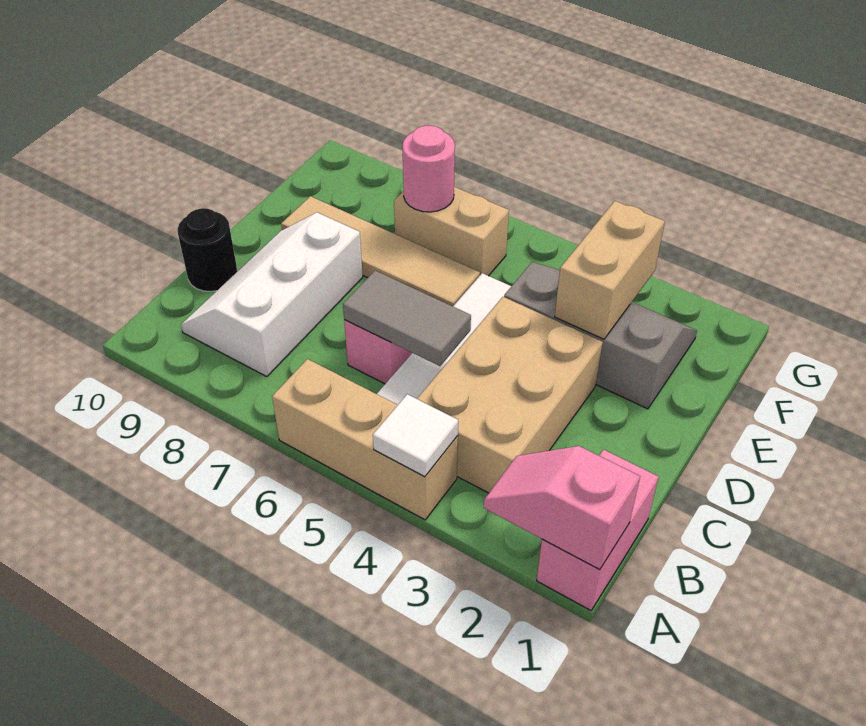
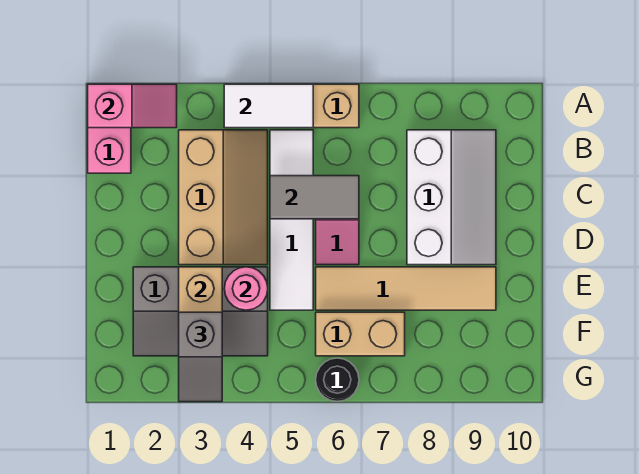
white 1x1 tile [373,394,458,477] -> white 1x2 tile [224,84,313,128]
tan 2x3 brick [417,297,603,493] -> tan 2x3 slope [179,130,268,265]
black 1x1 round brick [177,208,237,292] -> black 1x1 round brick moved to [316,358,359,401]
none -> grey 1x2 slope [179,312,222,402]
pink 1x1 round brick [402,126,455,212] -> pink 1x1 round brick moved to [224,267,268,310]

